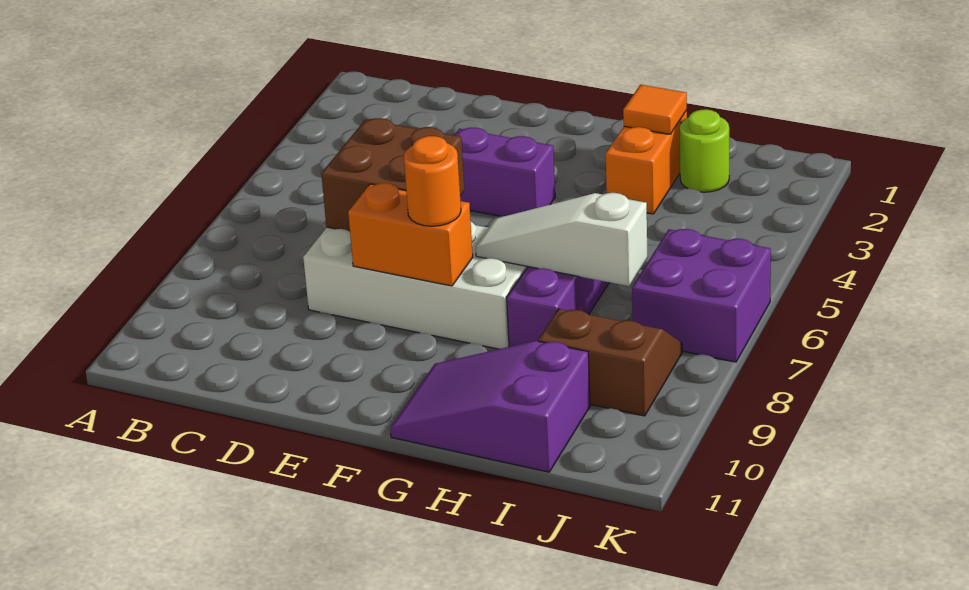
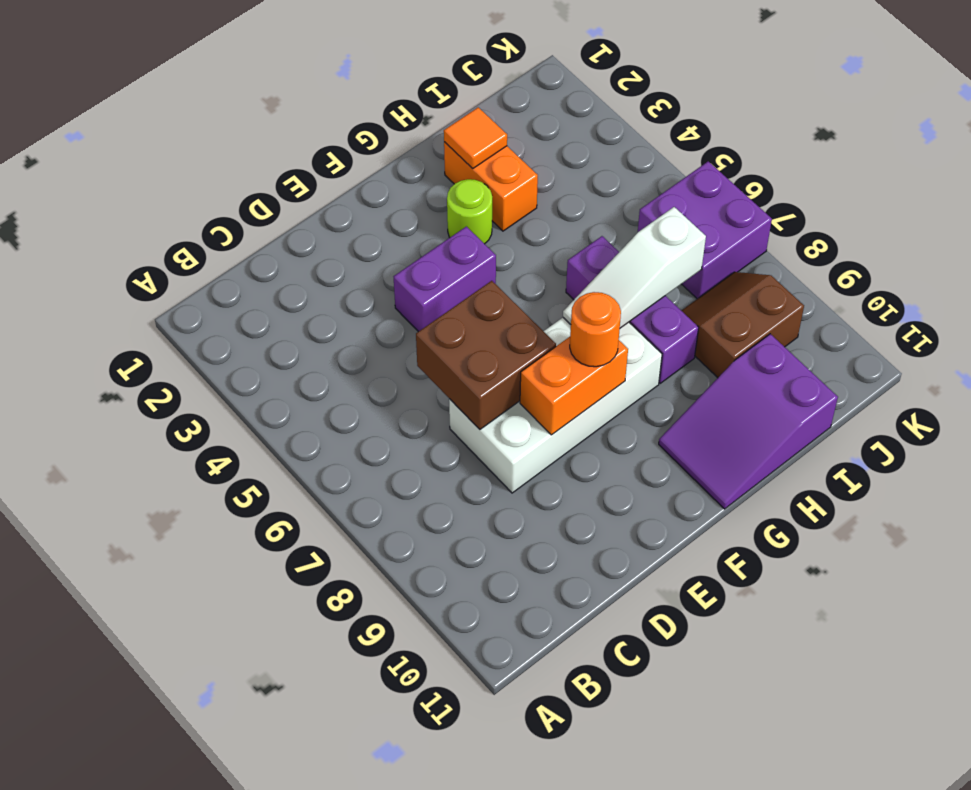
lime 1x1 round brick [680,109,729,192] -> lime 1x1 round brick moved to [447,179,492,244]

